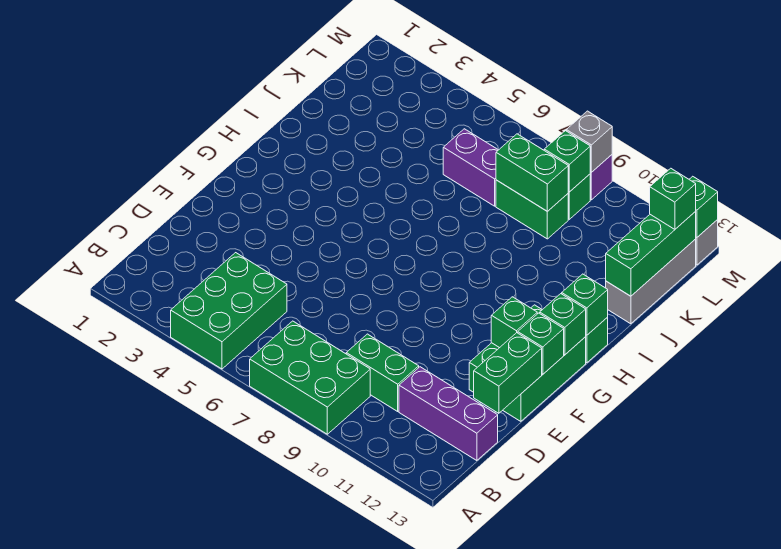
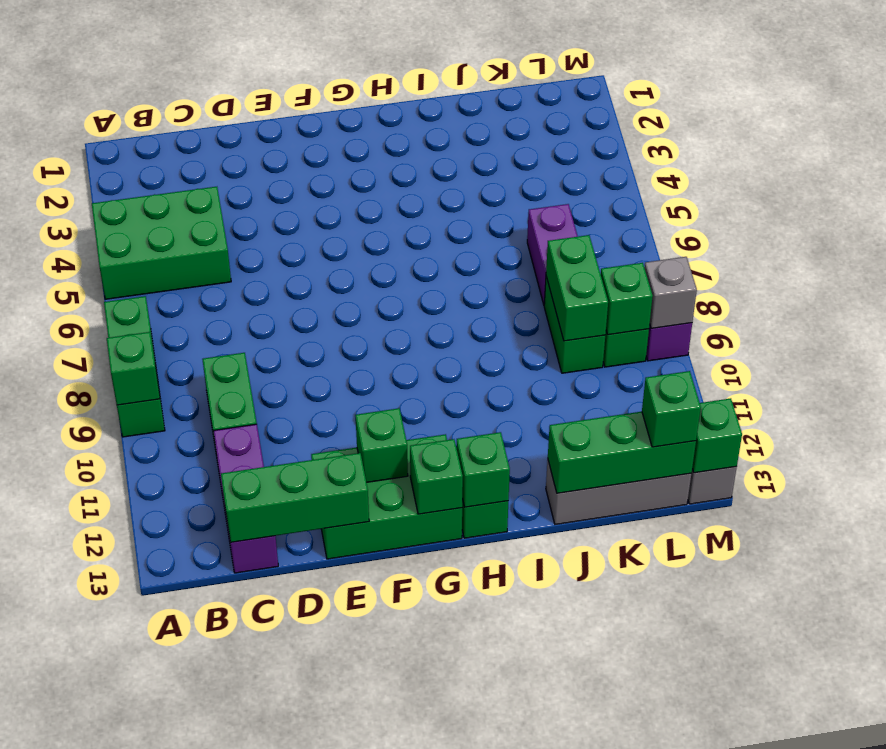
green 2x3 brick [250,321,370,434] -> green 1x3 brick [104,296,165,437]
green 1x2 brick [474,333,542,413] -> green 1x3 brick [221,453,369,542]
green 1x1 brick [518,313,564,374] -> green 1x1 brick moved to [107,332,160,405]

